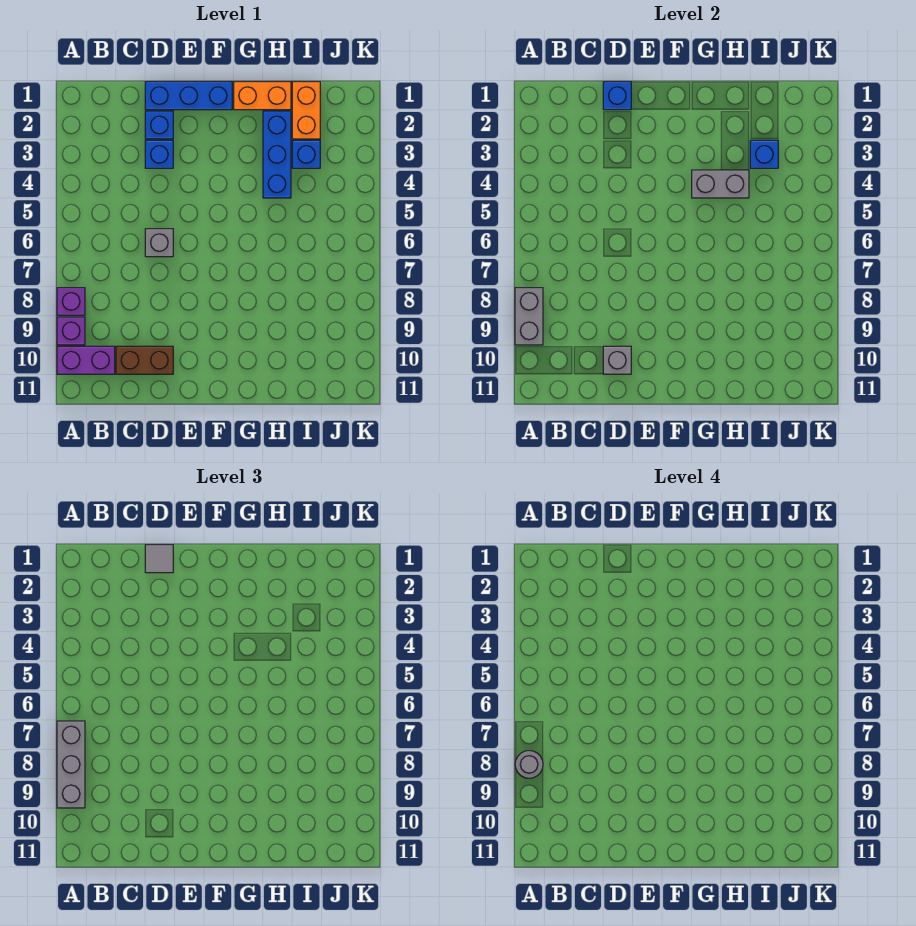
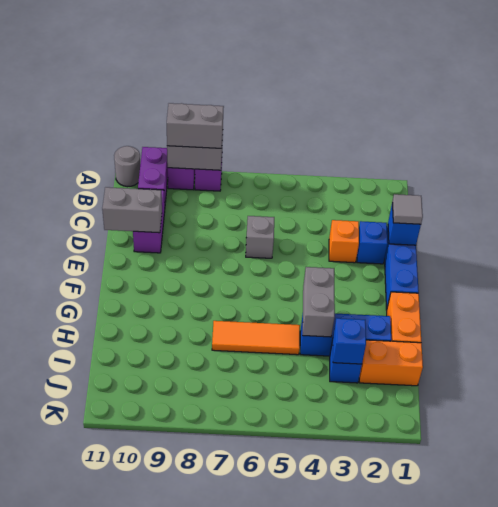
grey 1x3 brick [57,721,85,808] -> grey 1x2 brick [167,103,224,148]
grey 1x1 round brick [515,751,543,778] -> grey 1x1 round brick moved to [114,146,140,187]
brown 1x2 brick [116,346,173,374] -> purple 1x2 brick [133,189,165,253]
blue 1x1 brick [145,140,173,168] -> orange 1x1 brick [329,220,359,263]
grey 1x1 brick [603,346,631,374] -> grey 1x2 brick [102,187,162,233]
none -> orange 1x3 tile [212,321,300,355]

